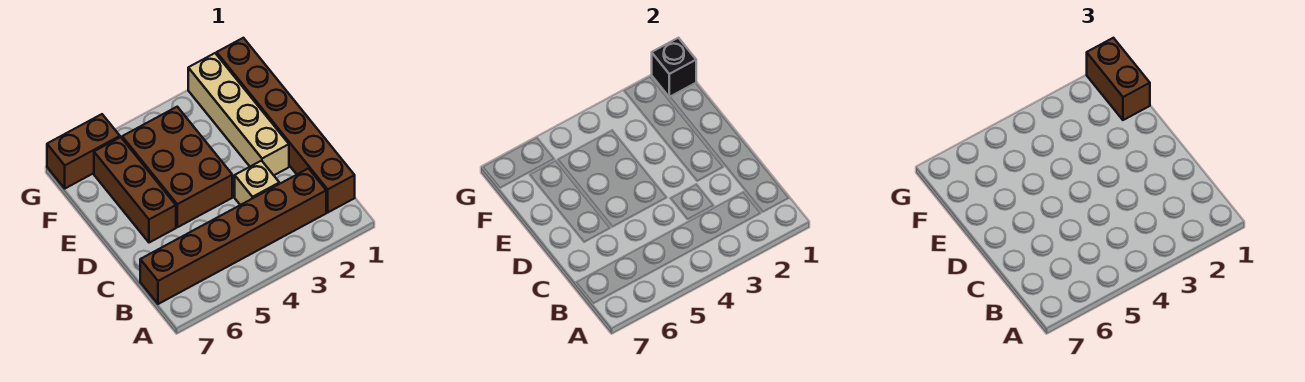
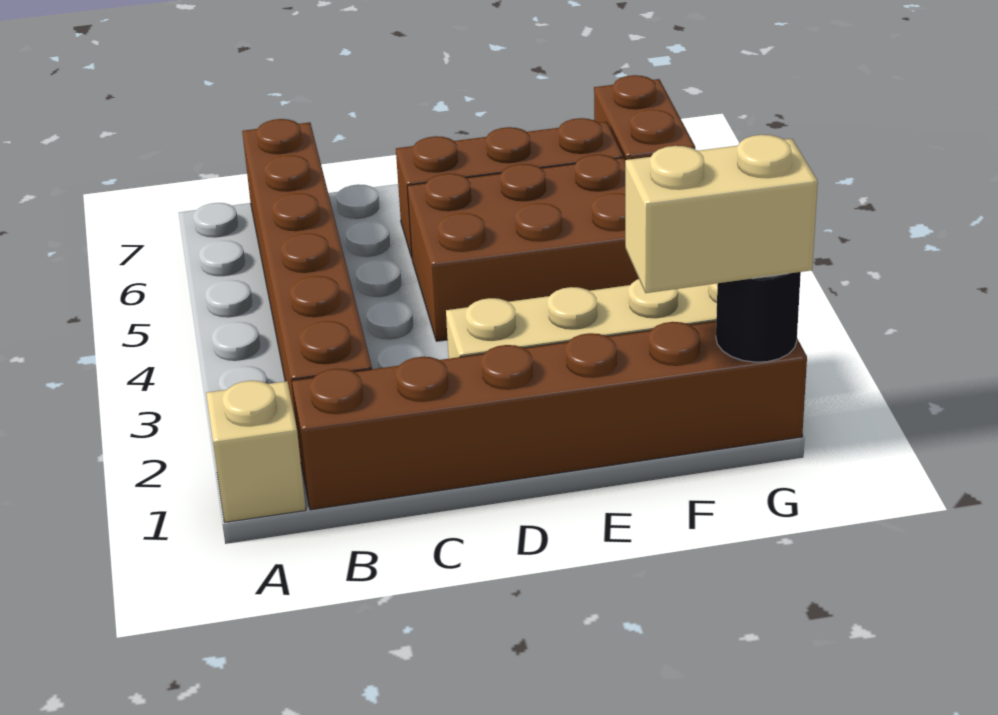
tan 1x1 brick [235,161,279,205] -> tan 1x1 brick moved to [206,380,306,522]
brown 1x2 brick [1087,38,1150,120] -> tan 1x2 brick [625,135,818,293]
black 1x1 brick [652,38,696,97] -> black 1x1 round brick [716,272,801,362]

